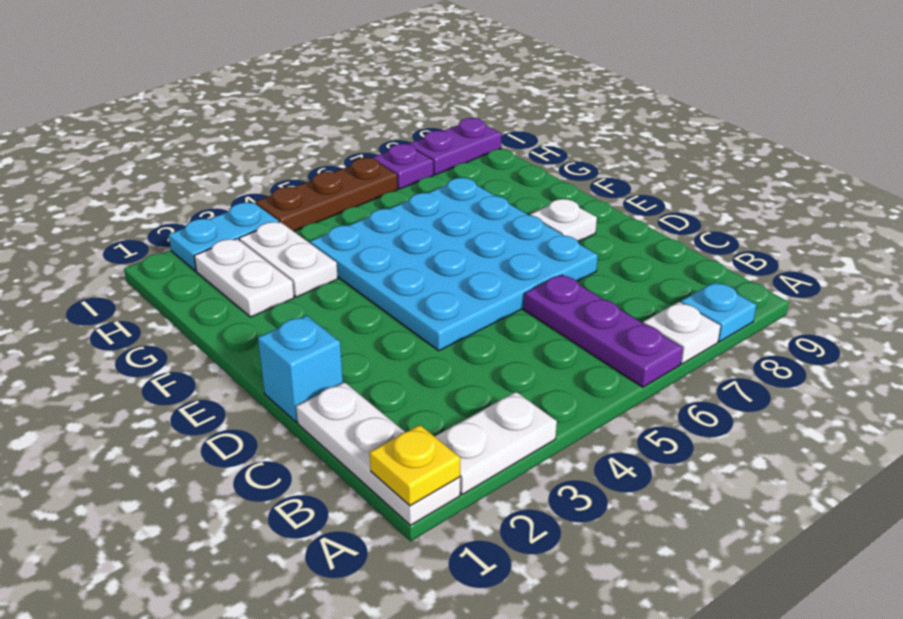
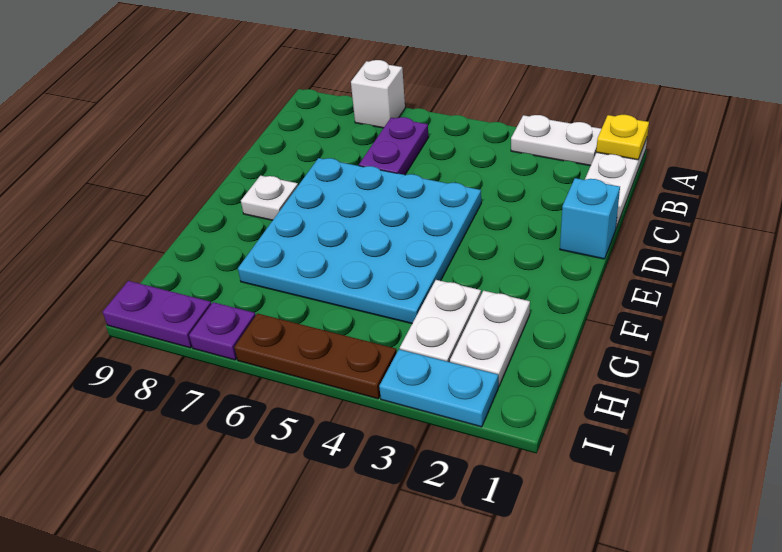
purple 1x3 plate [524,275,683,387] -> purple 1x2 plate [359,117,428,175]
white 1x1 plate [643,302,720,364] -> white 1x1 brick [351,60,405,128]
cyan 1x1 plate [681,282,756,342] -> none

